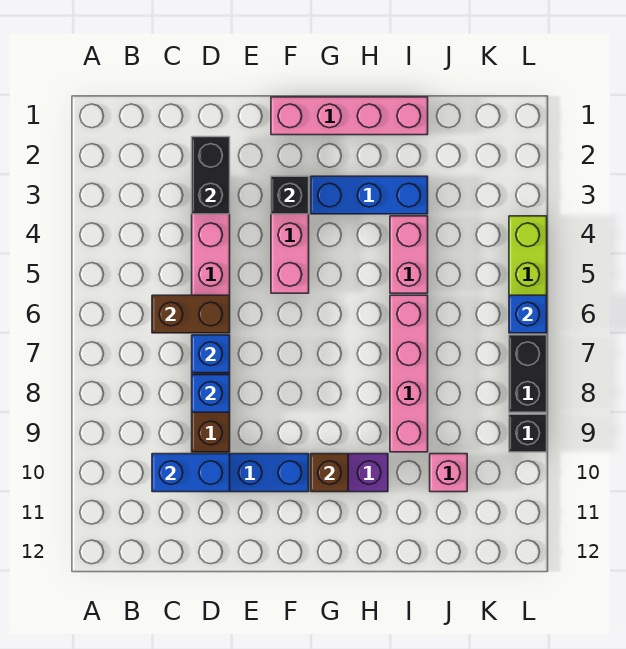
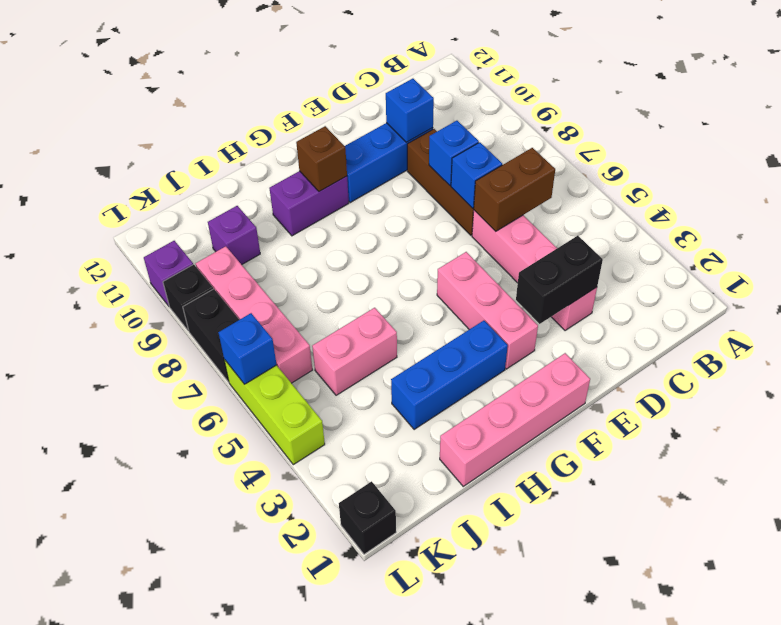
blue 1x2 brick [152,454,230,492] -> blue 1x1 brick [386,79,434,142]
black 1x2 brick [192,137,230,214] -> black 1x2 brick turned to [516,236,603,324]
black 1x1 brick [271,176,309,214] -> black 1x1 brick moved to [339,481,396,554]
pink 1x2 brick [390,216,428,293] -> pink 1x2 brick turned to [312,308,397,395]
pink 1x4 brick [390,295,428,452] -> pink 1x4 brick moved to [196,246,312,383]
pink 1x1 brick [430,454,467,492] -> purple 1x1 brick [208,206,260,265]
none -> purple 1x1 brick [144,241,193,306]

